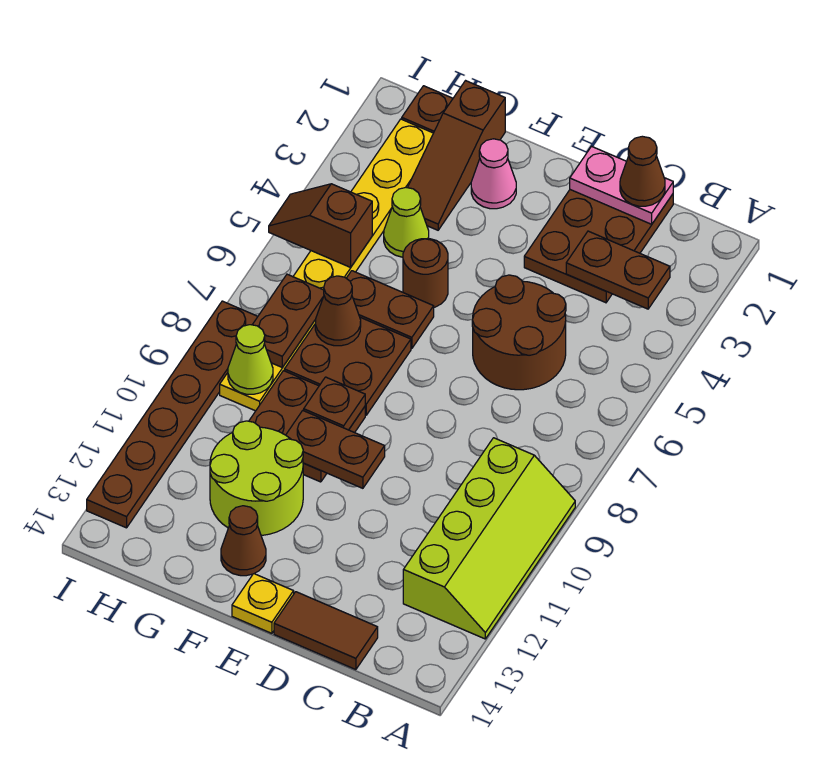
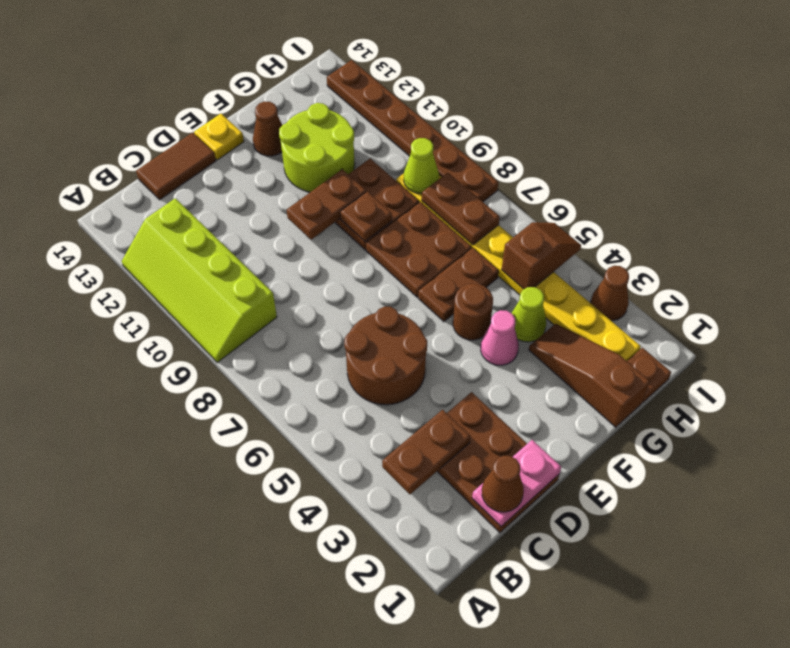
pink 1x1 cone [471,139,516,209] -> pink 1x1 cone moved to [481,310,519,365]
brown 1x1 cone [315,276,361,346] -> brown 1x1 cone moved to [591,266,629,321]

